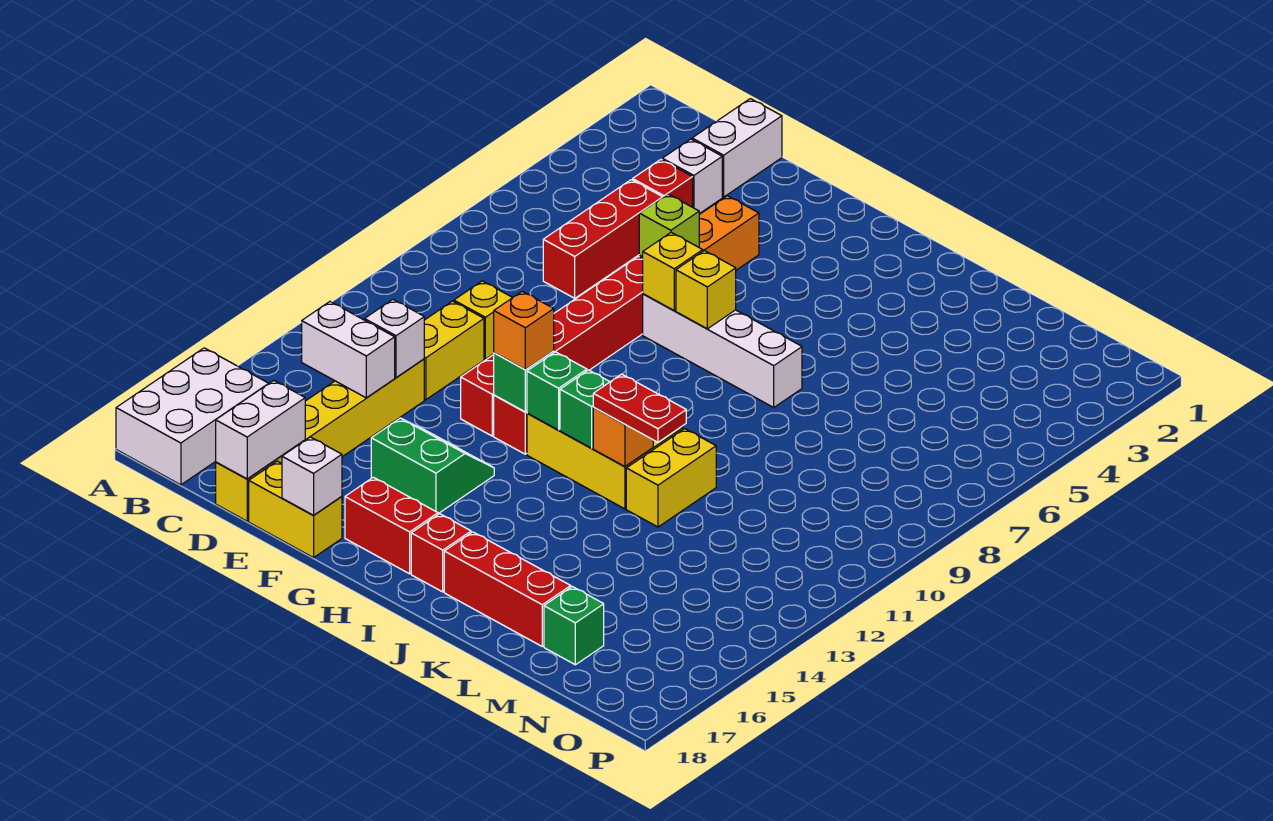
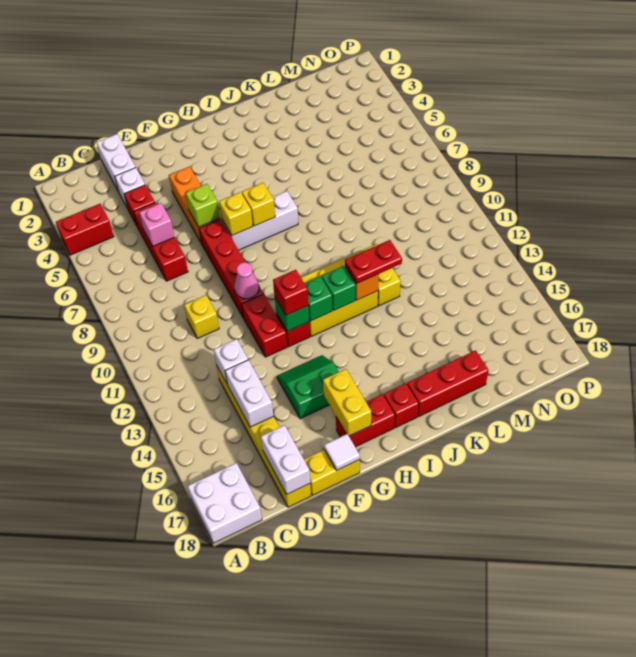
none -> red 1x2 brick [56,204,114,255]
white 2x3 brick [116,348,269,485] -> white 2x2 brick [188,463,262,543]
white 1x2 brick [302,302,395,398] -> white 1x2 brick turned to [225,360,273,427]
none -> pink 1x1 brick [139,203,174,246]
yellow 1x2 brick [424,301,484,400] -> yellow 1x2 brick moved to [323,369,371,436]
none -> pink 1x1 cone [234,262,259,299]
white 1x1 brick [282,437,342,515] -> white 1x1 tile [324,434,360,471]
white 1x4 brick [643,294,802,407] -> white 1x3 brick [222,191,298,250]
orange 1x1 brick [494,291,554,369] -> red 1x1 brick [273,270,308,315]
green 1x1 brick [544,587,604,665] -> none

